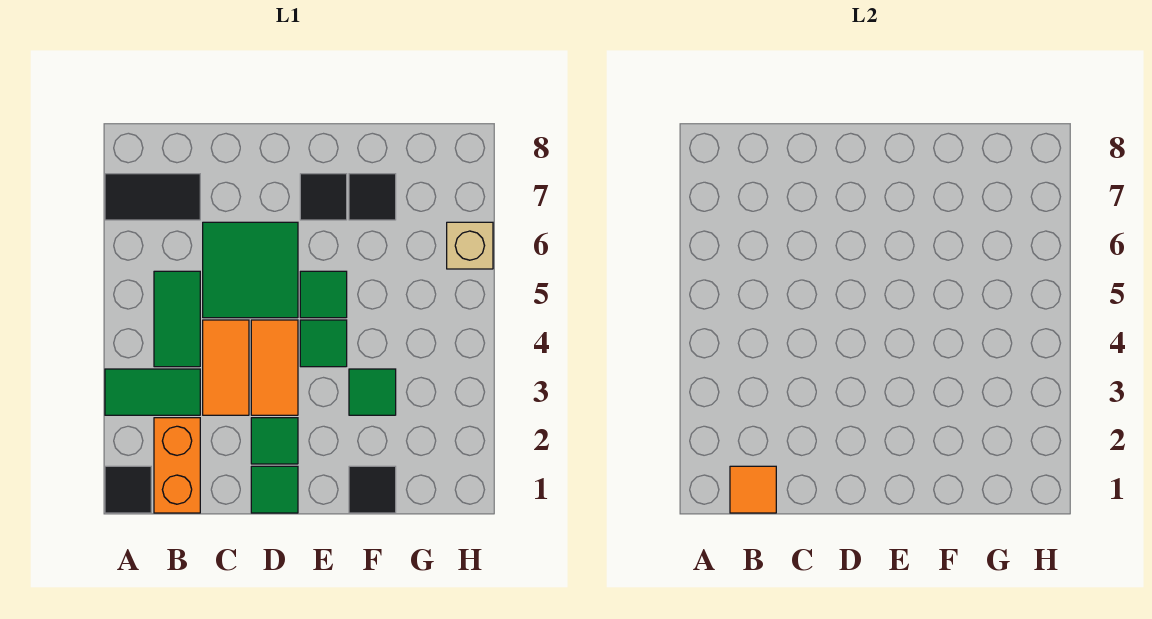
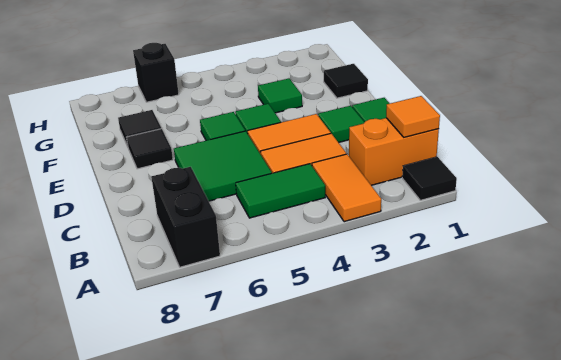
green 1x2 tile [105,369,200,415] -> orange 1x2 tile [312,154,381,222]
black 1x2 tile [105,174,200,220] -> black 1x2 brick [151,167,220,267]
tan 1x1 brick [447,222,493,269] -> black 1x1 brick [133,43,179,102]

